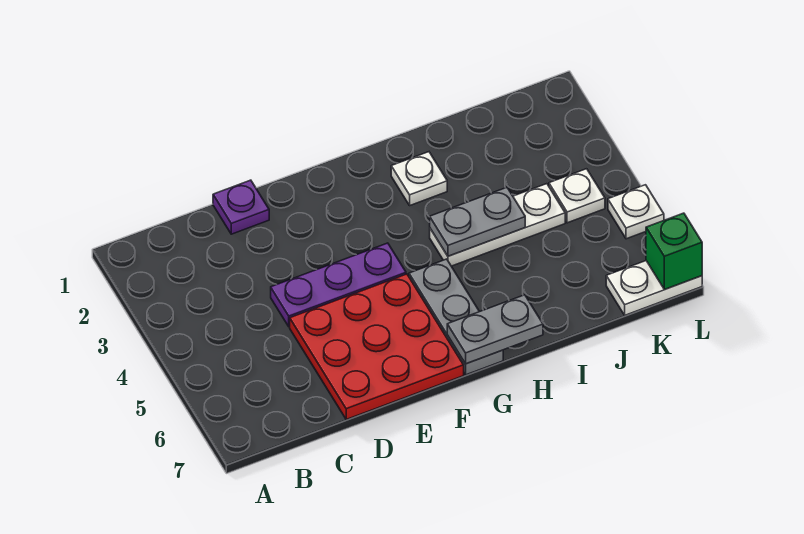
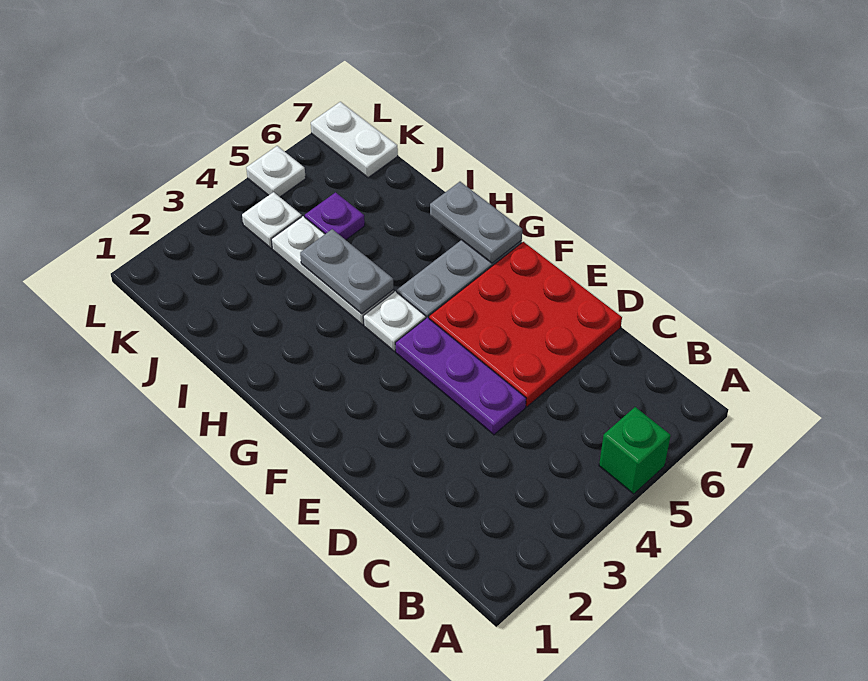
purple 1x1 plate [213,180,269,234] -> purple 1x1 plate moved to [305,192,365,240]
white 1x1 plate [391,152,447,205] -> white 1x1 plate moved to [363,291,426,351]
green 1x1 brick [646,213,702,289] -> green 1x1 brick moved to [599,407,671,494]

